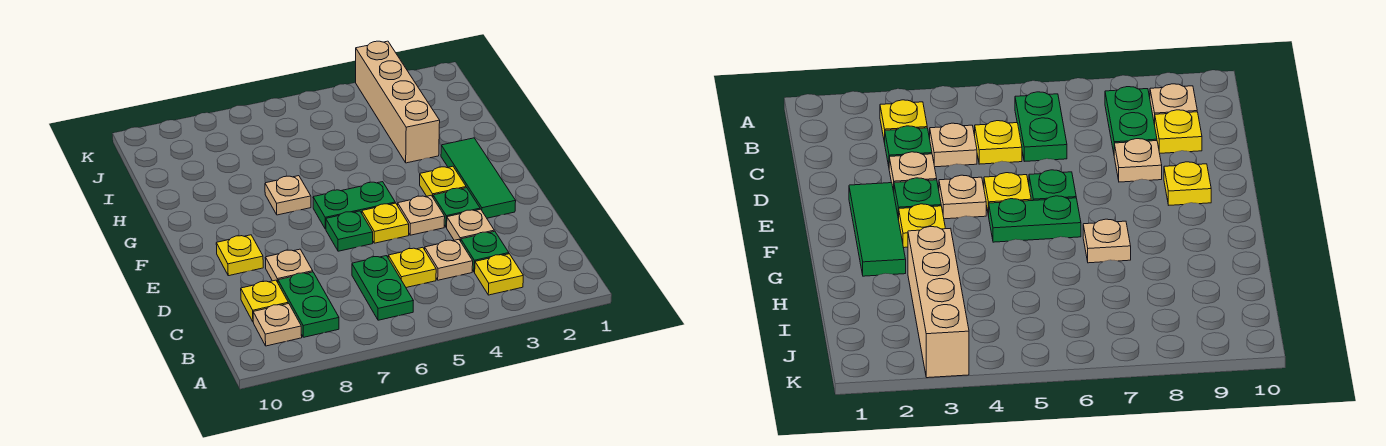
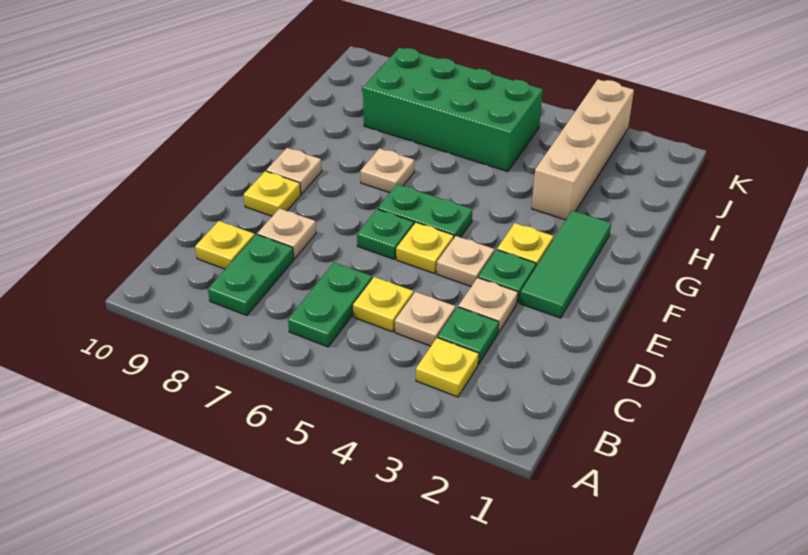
tan 1x1 plate [253,303,302,346] -> tan 1x1 plate moved to [266,148,322,194]
none -> green 2x4 brick [363,47,543,172]

